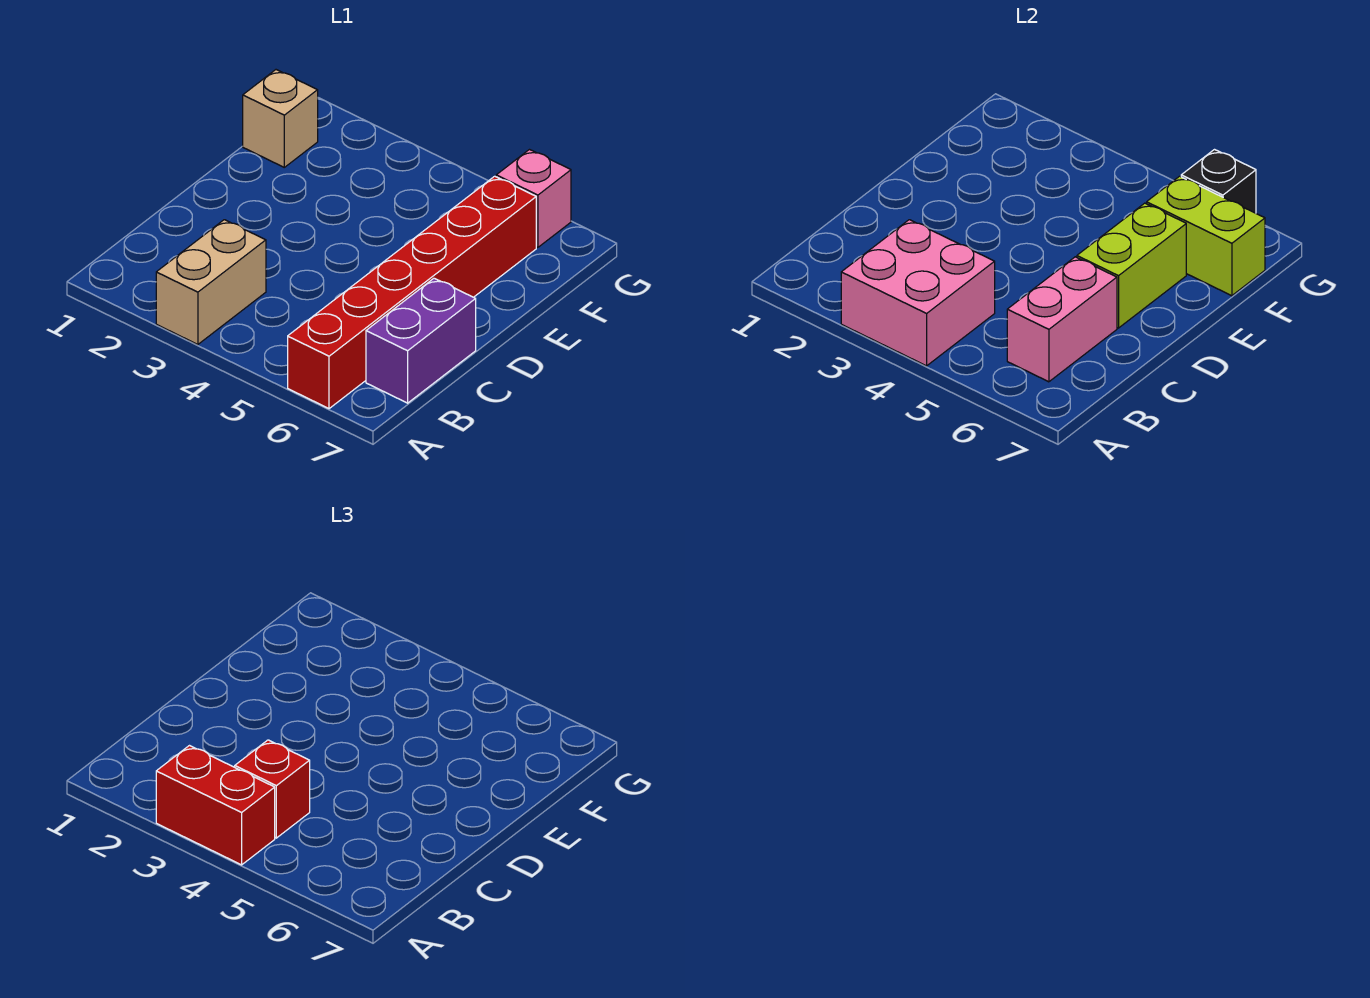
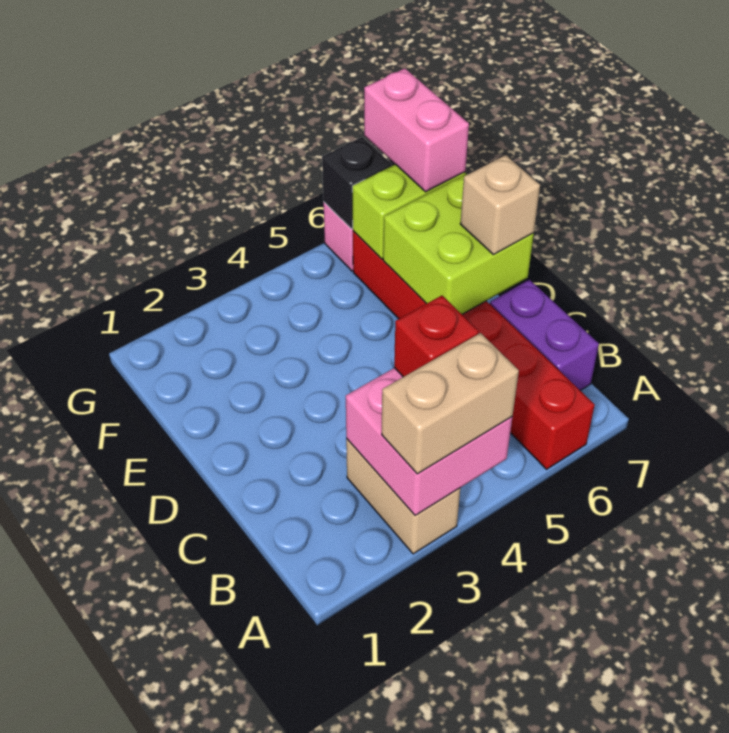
red 1x2 brick [156,746,275,865] -> tan 1x2 brick [382,333,519,474]
pink 1x2 brick [1007,257,1117,382] -> pink 1x2 brick moved to [364,68,469,192]
lime 1x2 brick [1077,203,1186,328] -> lime 2x2 brick [383,174,534,314]
tan 1x1 brick [243,70,318,167] -> tan 1x1 brick moved to [460,155,540,255]

